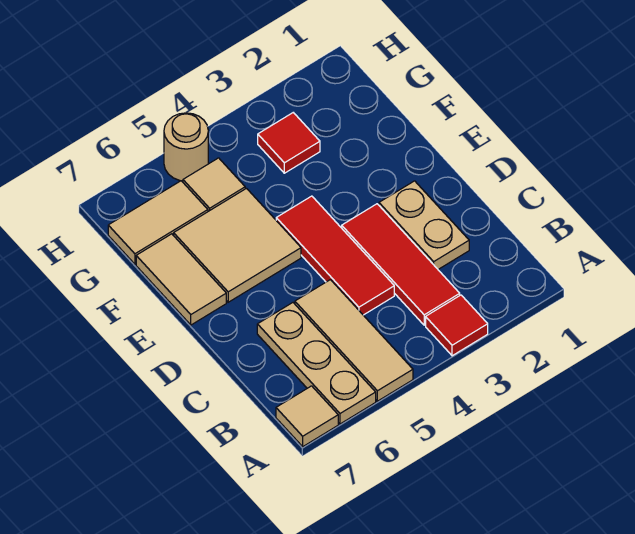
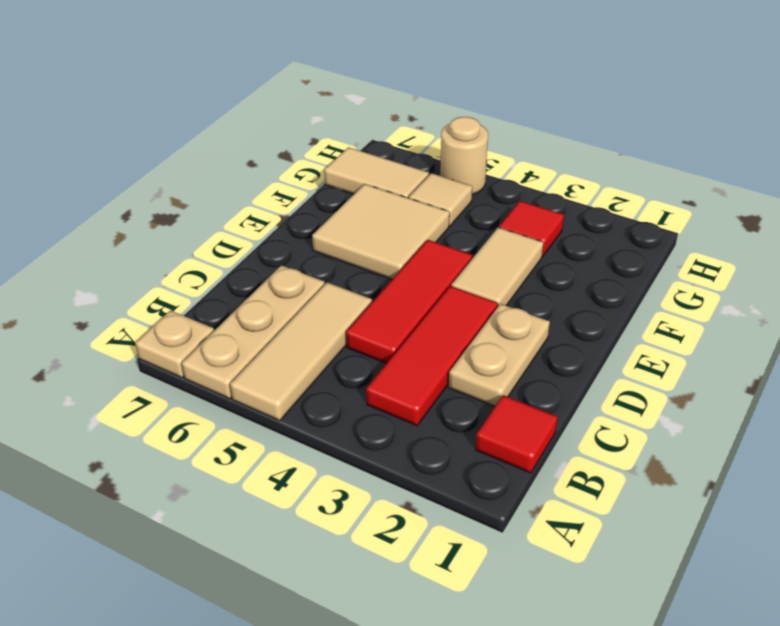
red 1x1 tile [426,295,488,356] -> red 1x1 tile moved to [476,395,558,473]
tan 1x1 tile [276,386,338,447] -> tan 1x1 plate [135,310,214,378]
tan 1x2 tile [136,234,226,325] -> tan 1x2 tile moved to [451,227,543,307]

